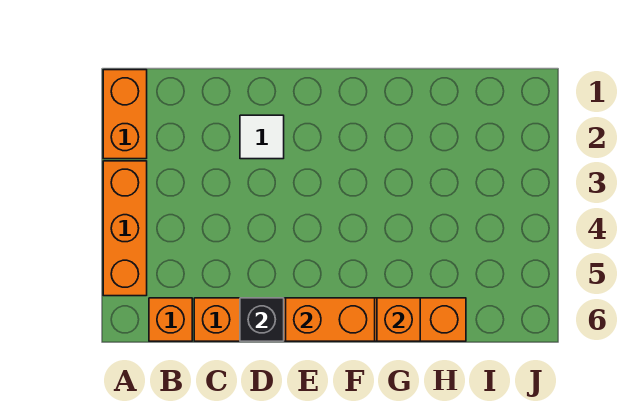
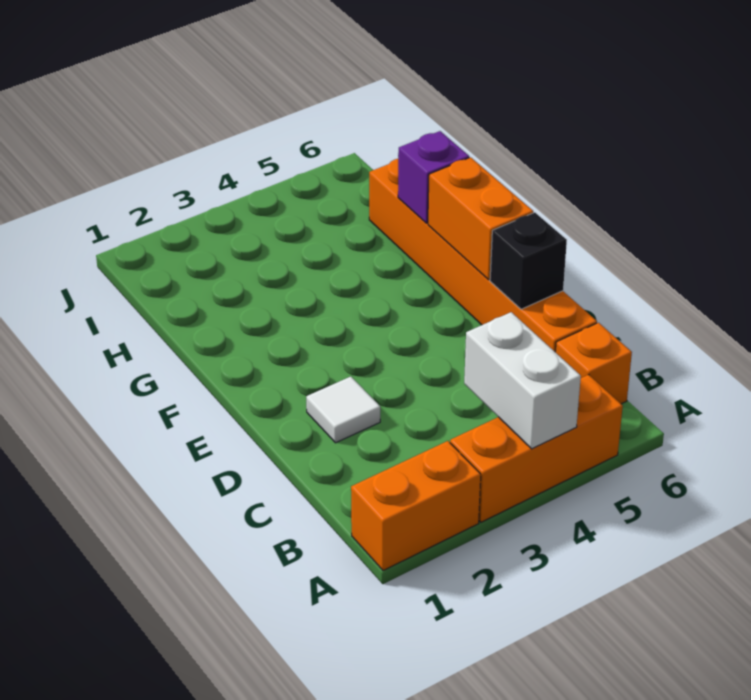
none -> white 1x2 brick [464,312,581,449]
orange 1x1 brick [377,298,420,341] -> purple 1x1 brick [398,131,469,223]

